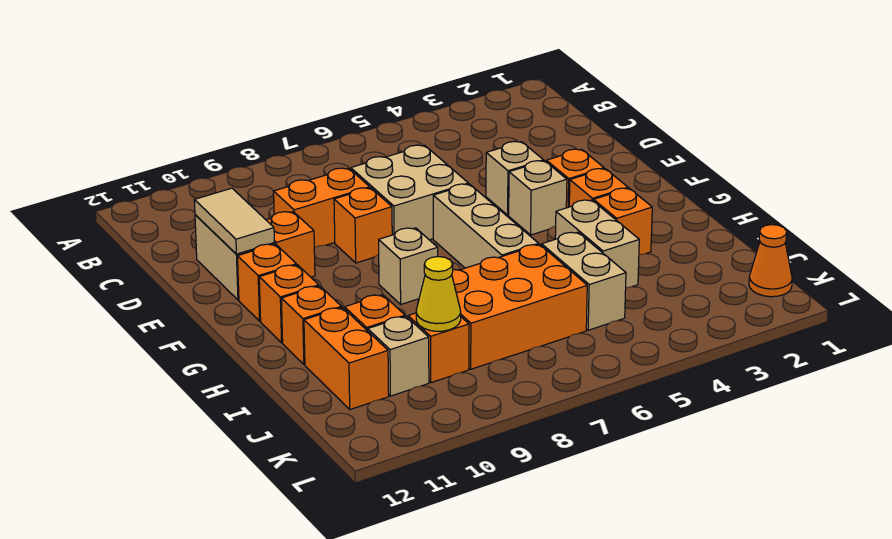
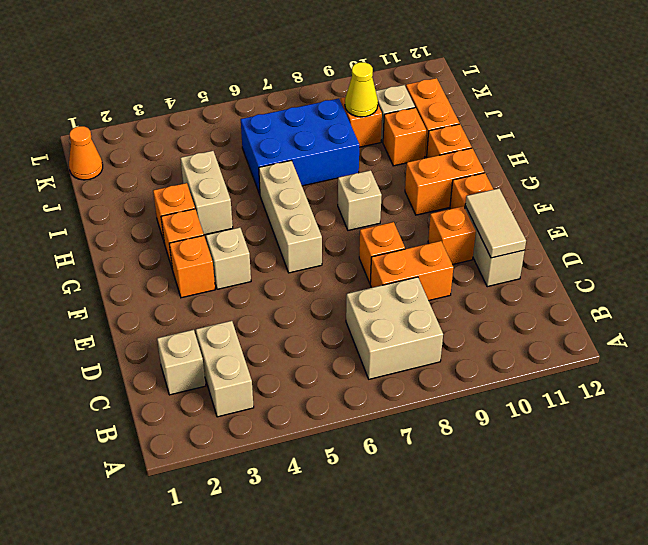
tan 2x2 brick [351,145,468,240] -> tan 2x2 brick moved to [346,277,443,379]
tan 1x1 brick [486,142,544,215] -> tan 1x1 brick moved to [157,330,206,395]
orange 1x1 brick [259,265,319,343] -> orange 1x2 brick [405,148,484,215]
tan 1x2 brick [542,232,626,330] -> tan 1x2 brick moved to [196,321,254,417]
orange 2x3 brick [452,244,587,369] -> blue 2x3 brick [241,99,359,194]

